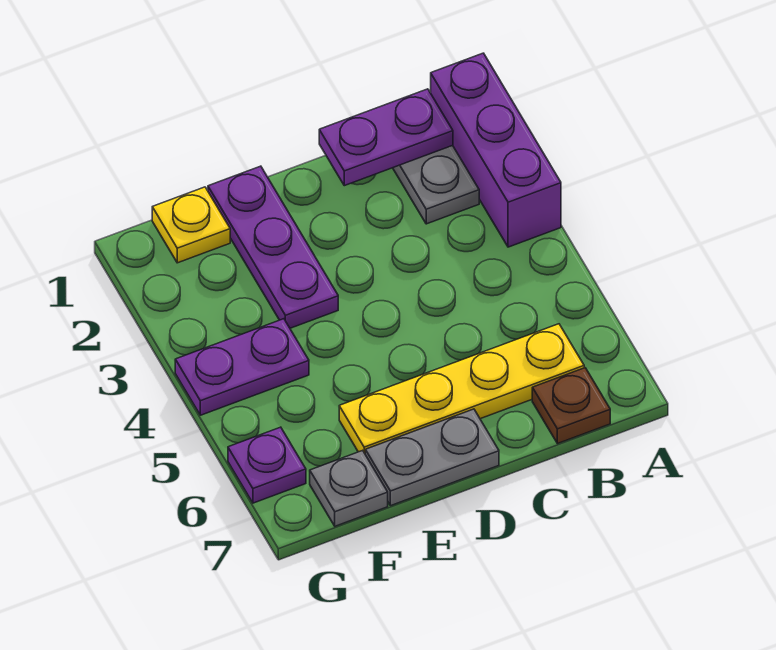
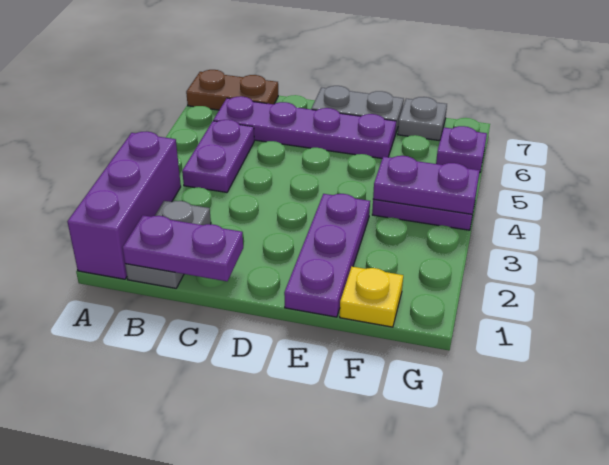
none -> purple 1x2 plate [182,120,254,192]
yellow 1x4 plate [339,324,584,453] -> purple 1x4 plate [213,96,396,158]
brown 1x1 plate [532,368,610,444] -> brown 1x2 plate [186,70,278,110]
none -> purple 1x2 plate [373,156,479,214]

